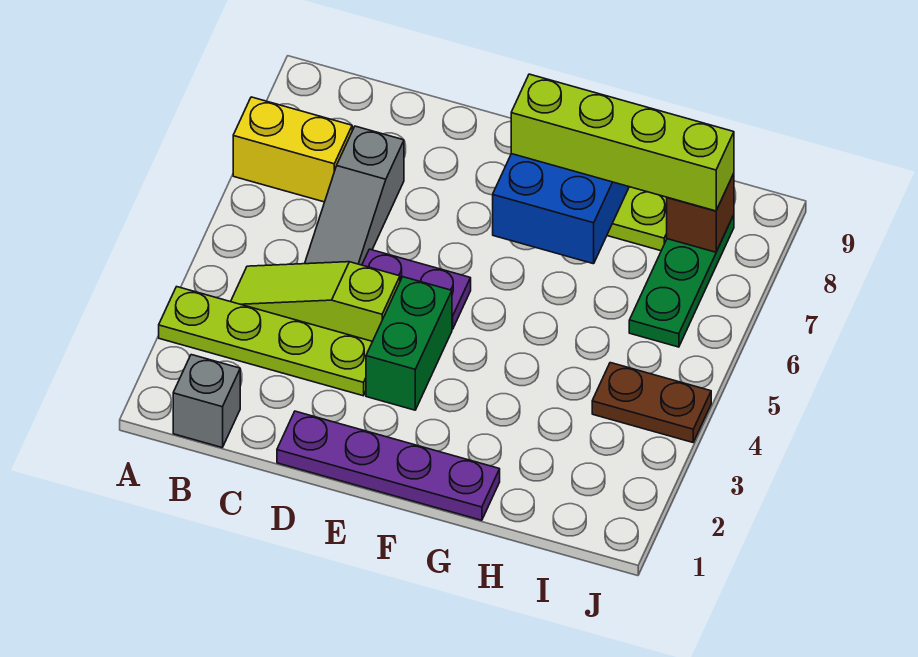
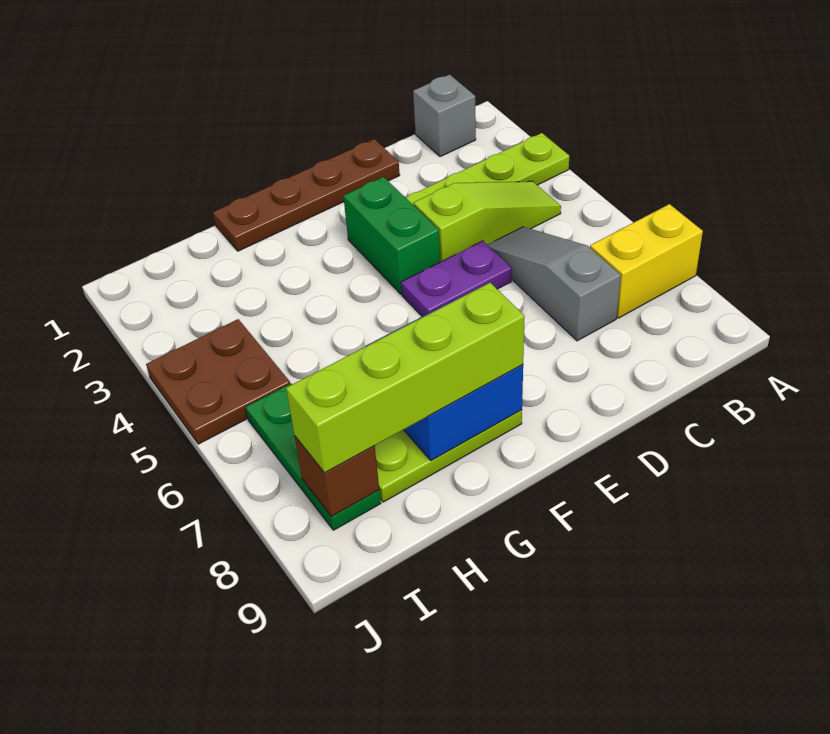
purple 1x4 plate [277,411,500,520] -> brown 1x4 plate [213,139,400,251]
brown 1x2 plate [592,363,711,442] -> brown 2x2 plate [146,319,290,444]

